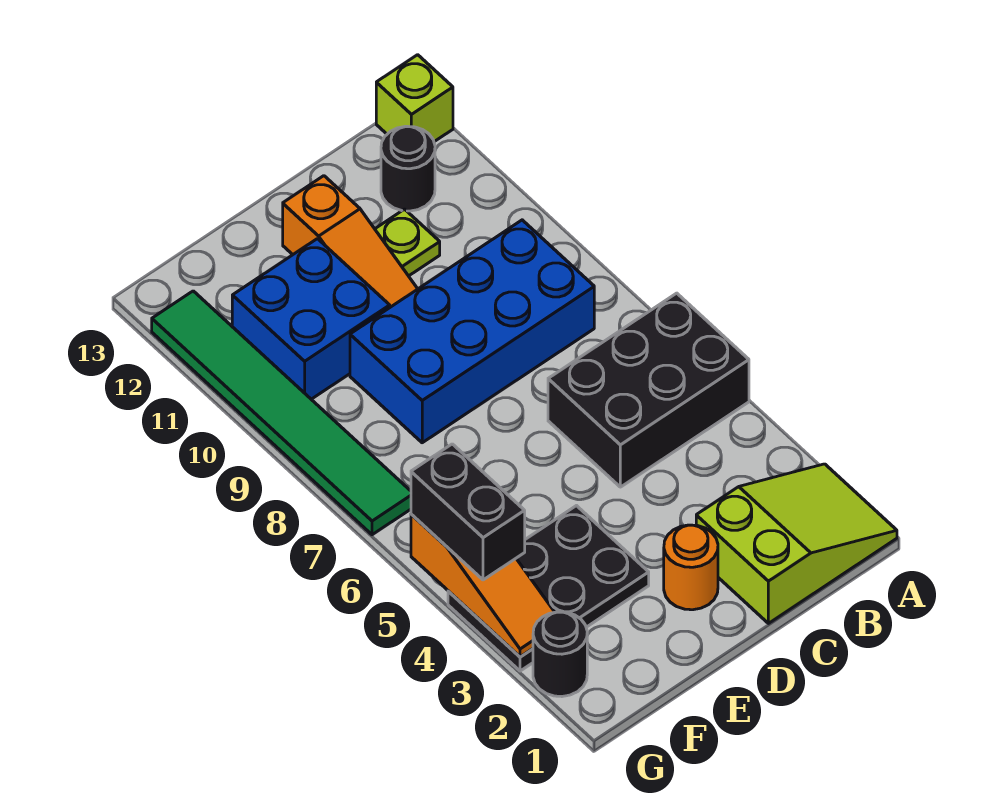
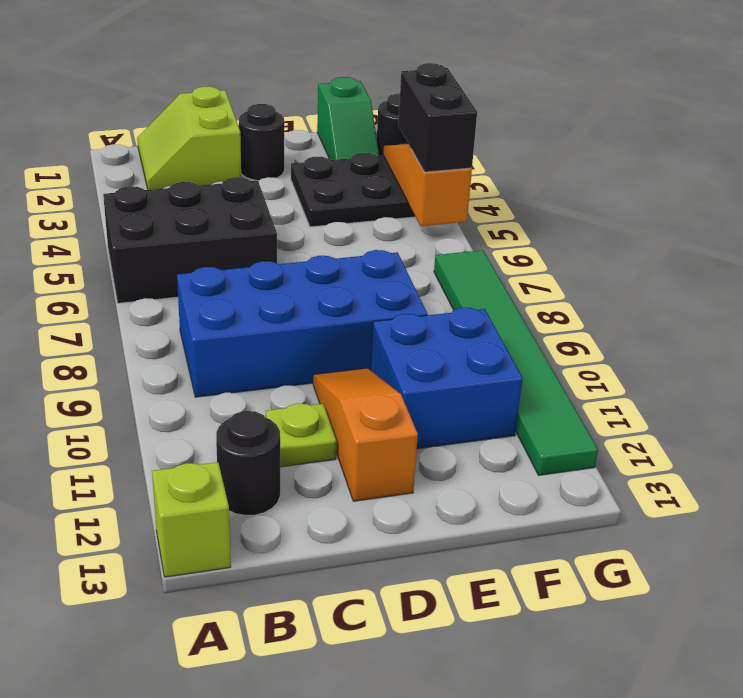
lime 2x3 slope [696,464,897,623] -> lime 2x2 slope [137,86,241,190]
orange 1x1 round brick [664,525,718,610] -> black 1x1 round brick [239,104,284,181]
none -> green 1x2 slope [317,77,379,160]

